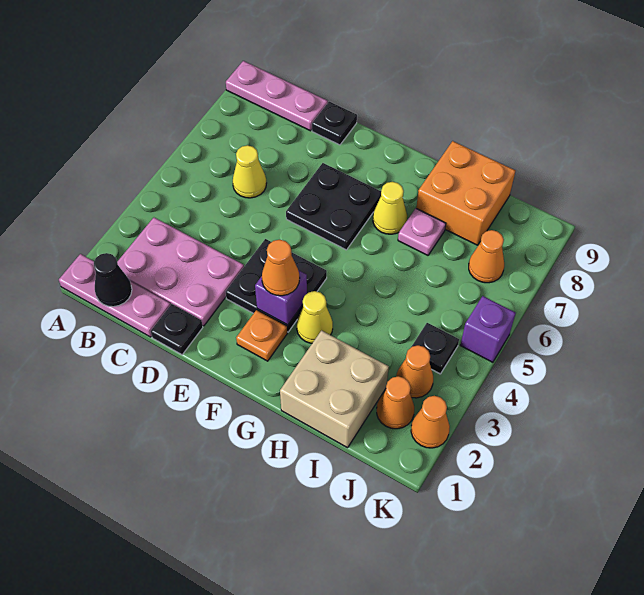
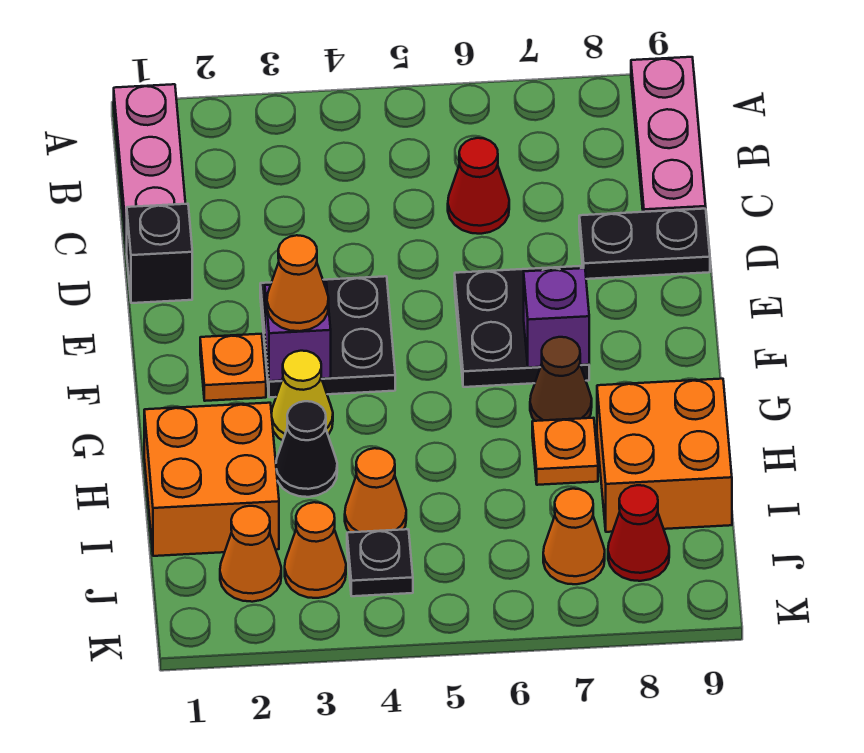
black 1x1 cone [94,253,132,307] -> black 1x1 cone moved to [276,401,337,497]
pink 2x3 plate [117,218,244,326] -> none
yellow 1x1 cone [233,145,266,198] -> red 1x1 cone [448,138,509,234]
black 1x1 plate [151,304,203,355] -> black 1x1 brick [127,204,192,303]
black 1x1 plate [312,102,357,145] -> black 1x2 plate [579,209,710,279]
yellow 1x1 cone [373,182,407,234] -> brown 1x1 cone [530,337,592,421]
tan 2x2 brick [280,331,389,448] -> orange 2x2 brick [144,403,279,556]
pink 1x1 plate [398,208,446,255] -> orange 1x1 plate [532,418,598,485]
none -> red 1x1 cone [608,485,669,581]
orange 1x1 cone [411,396,450,448] -> orange 1x1 cone moved to [345,448,406,532]
purple 1x1 brick [460,296,516,362] -> purple 1x1 brick moved to [524,268,589,368]

